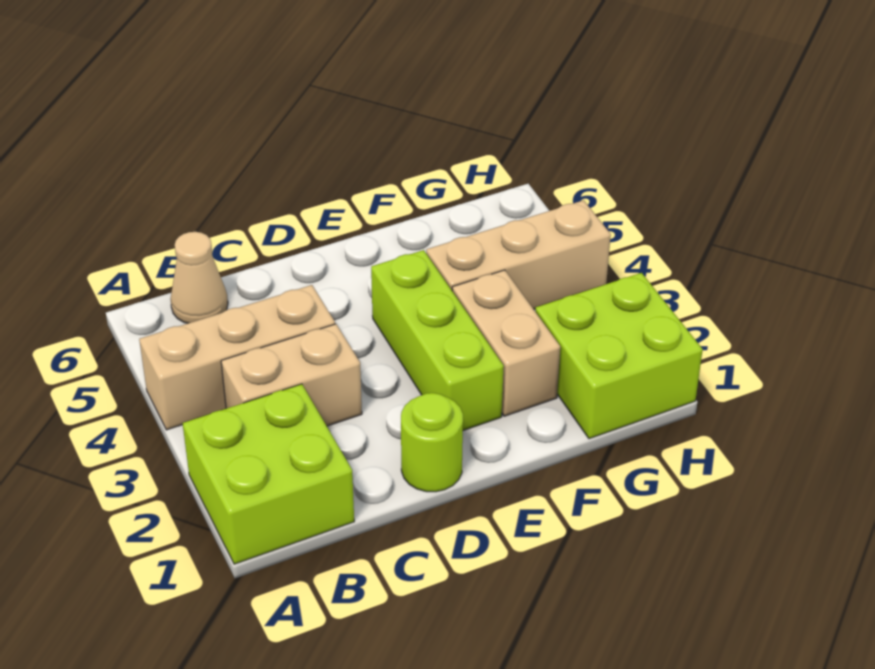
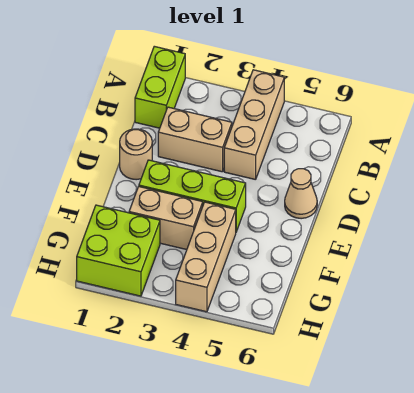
lime 2x2 brick [183,384,354,564] -> lime 1x2 brick [135,46,185,128]
tan 1x2 brick [221,324,362,426] -> tan 1x2 brick turned to [158,107,232,172]
tan 1x1 cone [170,232,228,323] -> tan 1x1 cone moved to [285,169,317,219]
lime 1x1 round brick [401,393,463,492] -> tan 1x1 round brick [120,129,152,180]

